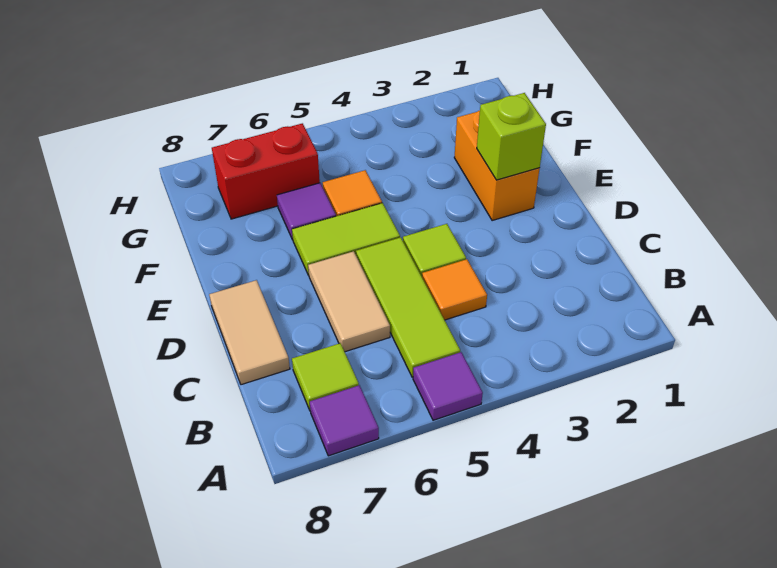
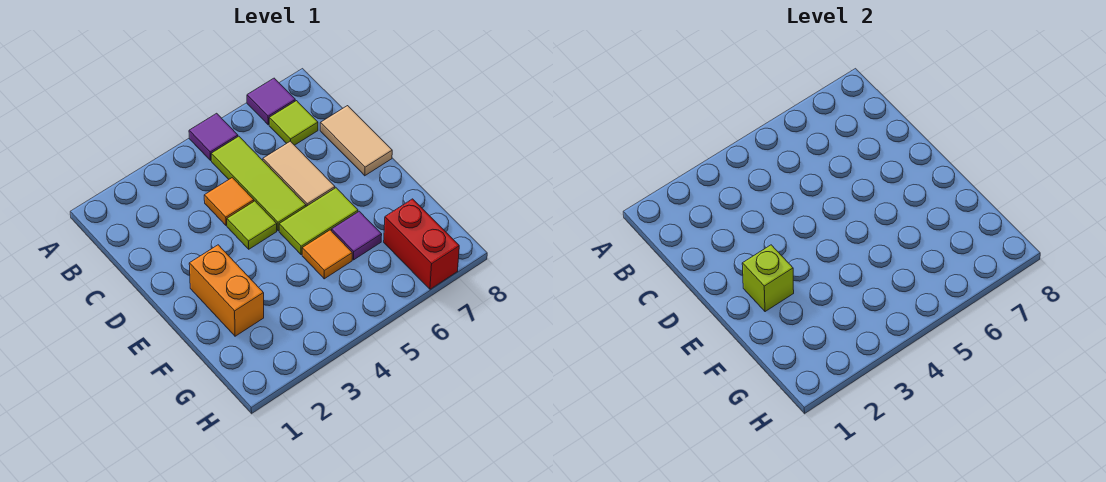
red 1x2 brick [212,123,320,219] -> red 1x2 brick turned to [384,199,459,289]

